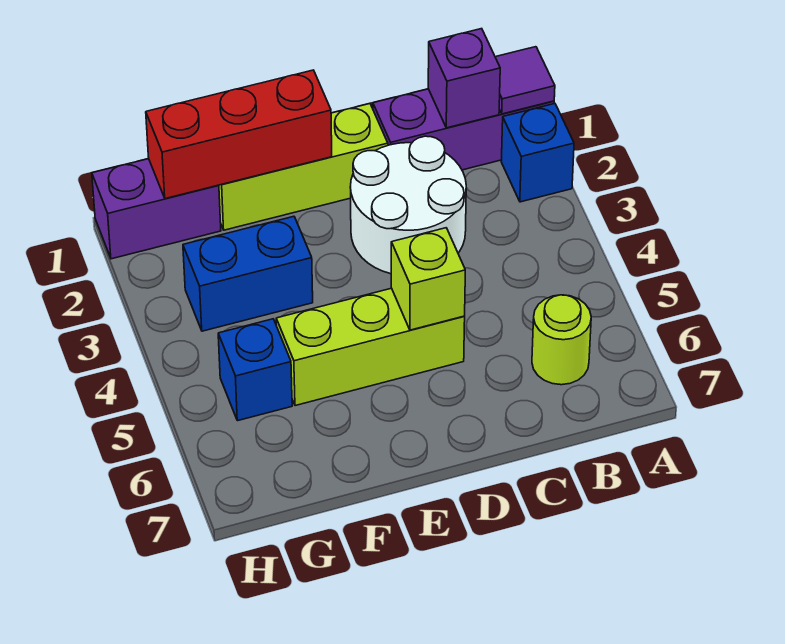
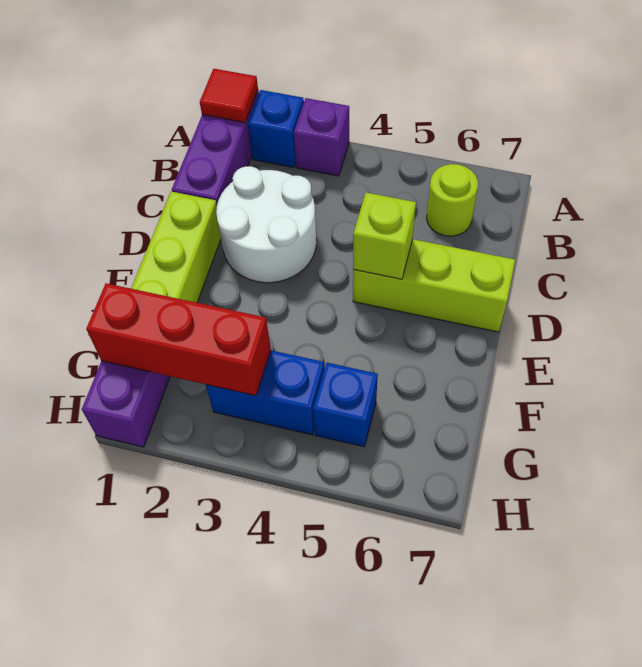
purple 1x1 tile [495,47,555,114] -> red 1x1 tile [200,69,258,123]
purple 1x1 brick [428,29,500,128] -> purple 1x1 brick moved to [294,98,349,176]
lime 1x3 brick [276,288,465,406] -> lime 1x3 brick turned to [353,239,515,332]
red 1x3 brick [146,70,332,199] -> red 1x3 brick turned to [86,283,271,396]
blue 1x2 brick [183,216,313,331] -> blue 1x2 brick turned to [206,350,324,435]

